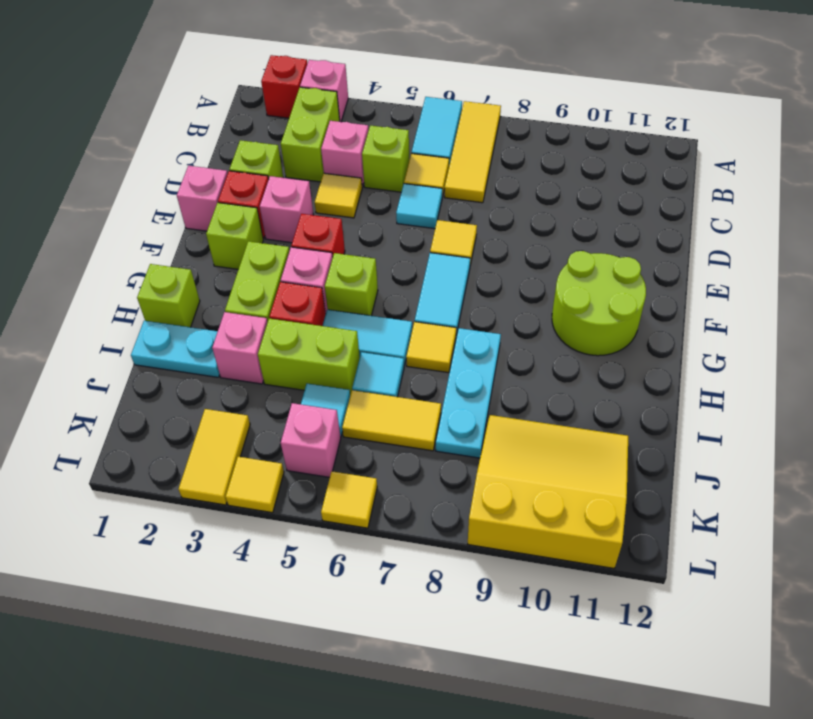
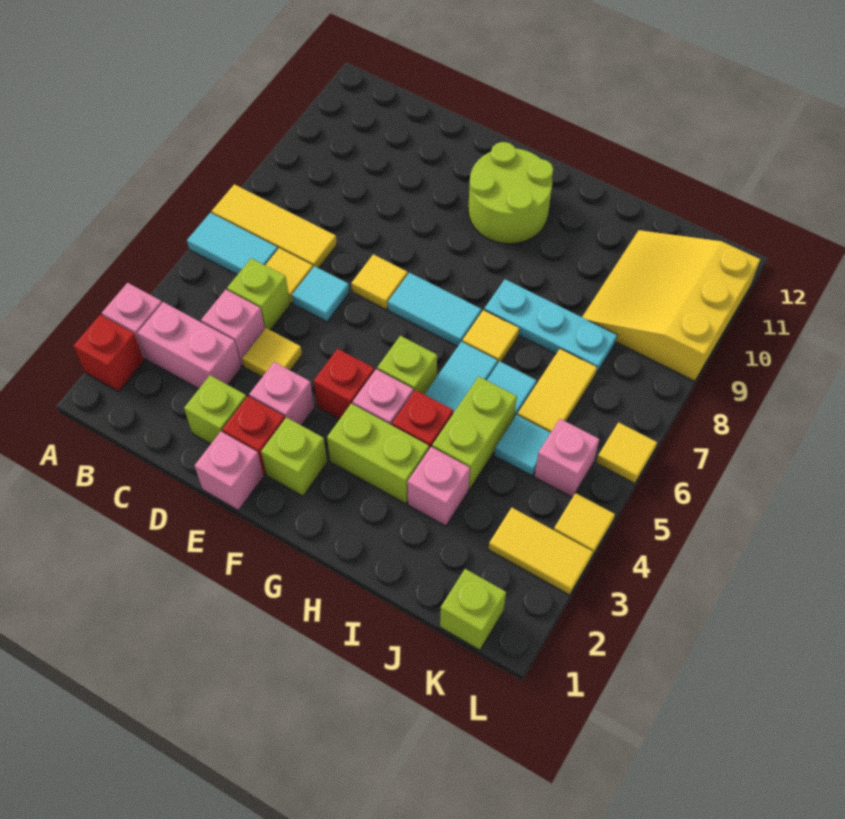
lime 1x2 brick [281,87,340,182] -> pink 1x2 brick [138,302,241,389]
lime 1x1 brick [137,264,200,327] -> lime 1x1 brick moved to [440,569,506,650]
cyan 1x2 plate [131,321,220,377] -> none

